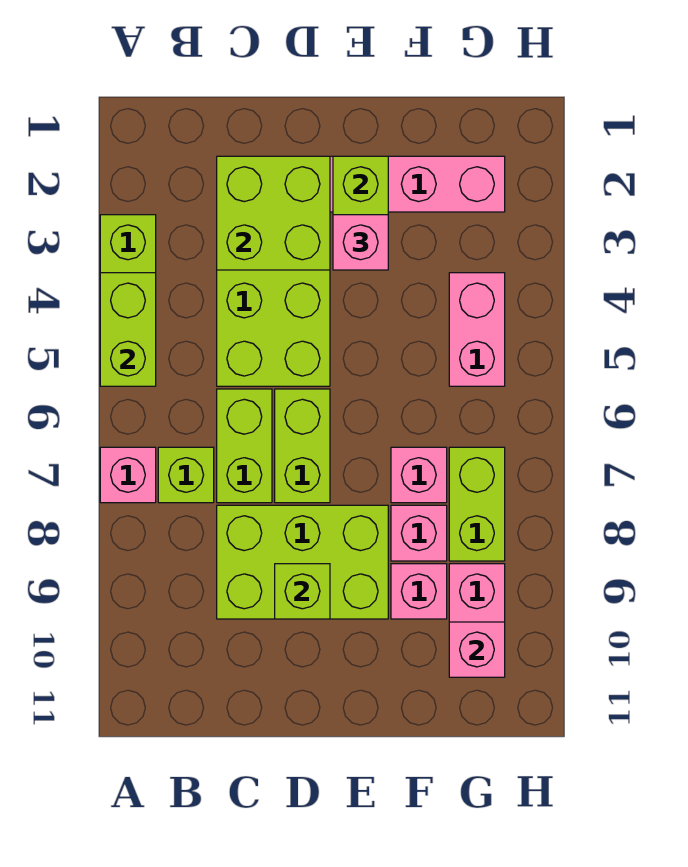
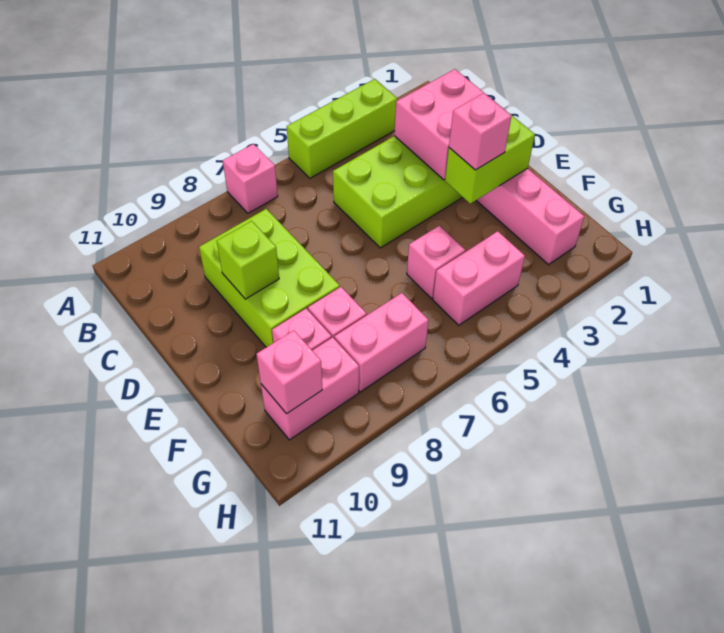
lime 1x2 brick [100,273,156,386] -> none
lime 1x1 brick [158,447,214,503] -> none
lime 2x2 brick [217,156,330,270] -> pink 2x2 brick [394,69,506,180]
lime 1x2 brick [217,389,272,503] -> none
lime 1x2 brick [275,389,330,503] -> none
pink 1x1 brick [391,447,447,503] -> pink 1x1 brick moved to [407,226,465,298]
lime 1x2 brick [449,447,505,561] -> pink 1x2 brick [334,293,429,392]

